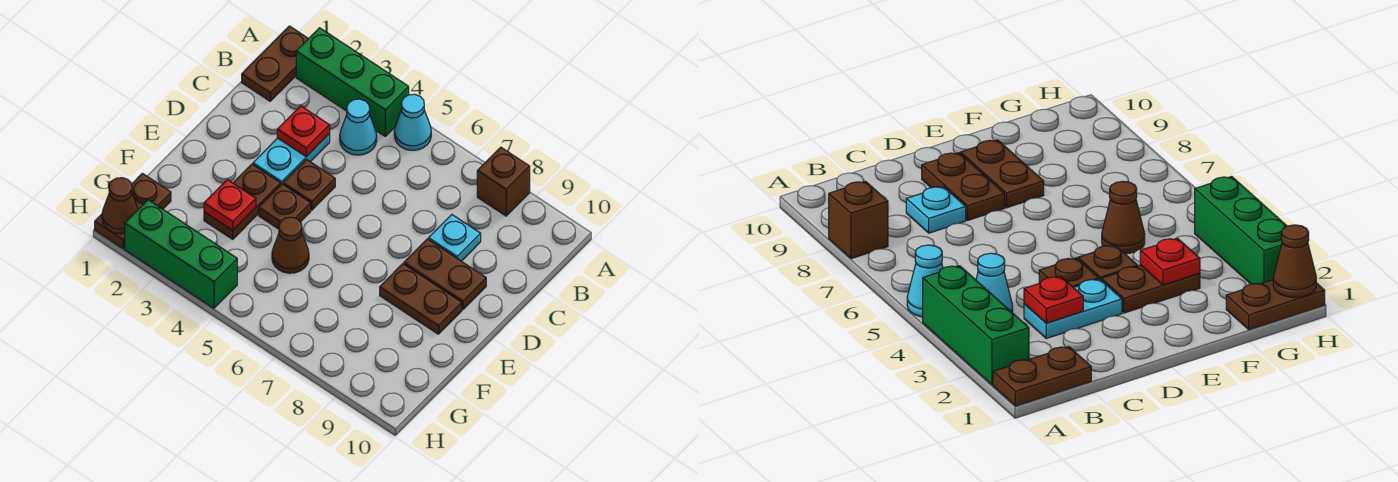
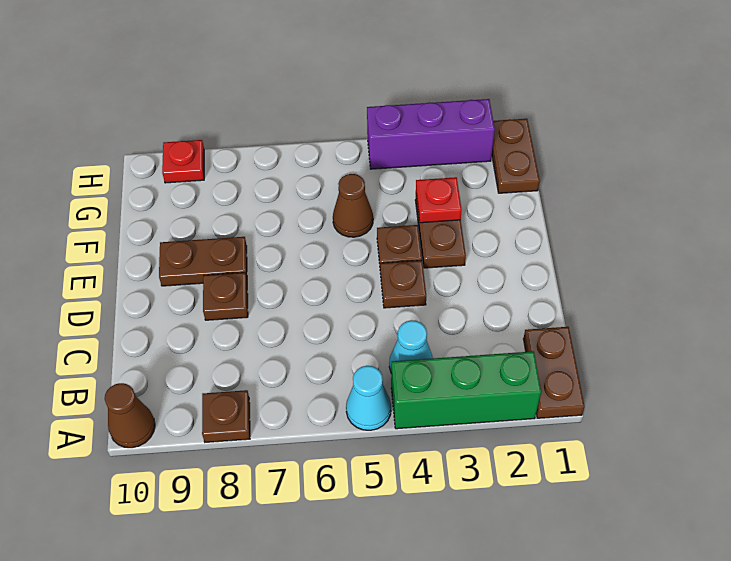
brown 1x1 brick [477,147,530,216] -> brown 1x1 plate [202,390,250,442]
cyan 1x2 plate [253,134,330,184] -> none
red 1x1 plate [277,106,330,157] -> red 1x1 plate moved to [162,140,204,183]
cyan 1x1 plate [428,215,481,261] -> none
brown 1x2 plate [404,239,486,310] -> brown 1x1 plate [203,273,248,320]
brown 1x1 cone [102,178,138,234] -> brown 1x1 cone moved to [105,383,155,448]
green 1x3 brick [125,200,237,308] -> purple 1x3 brick [367,99,495,169]

